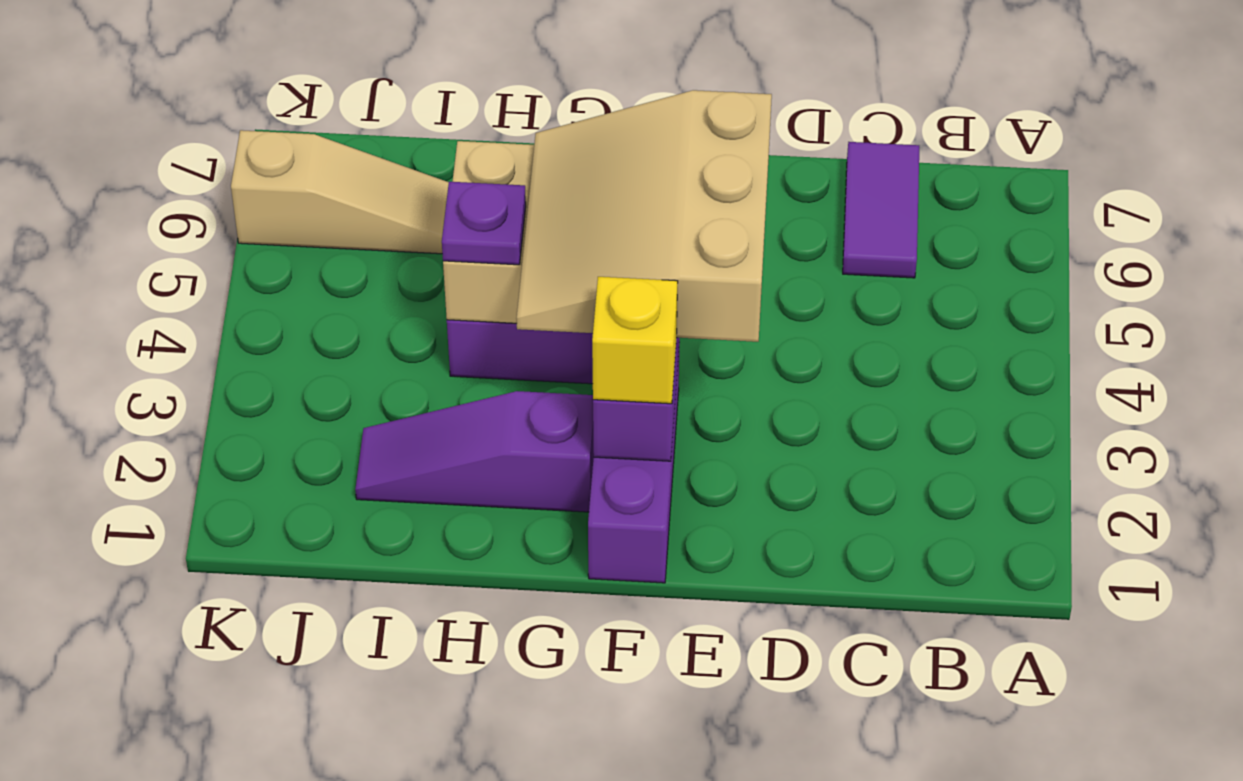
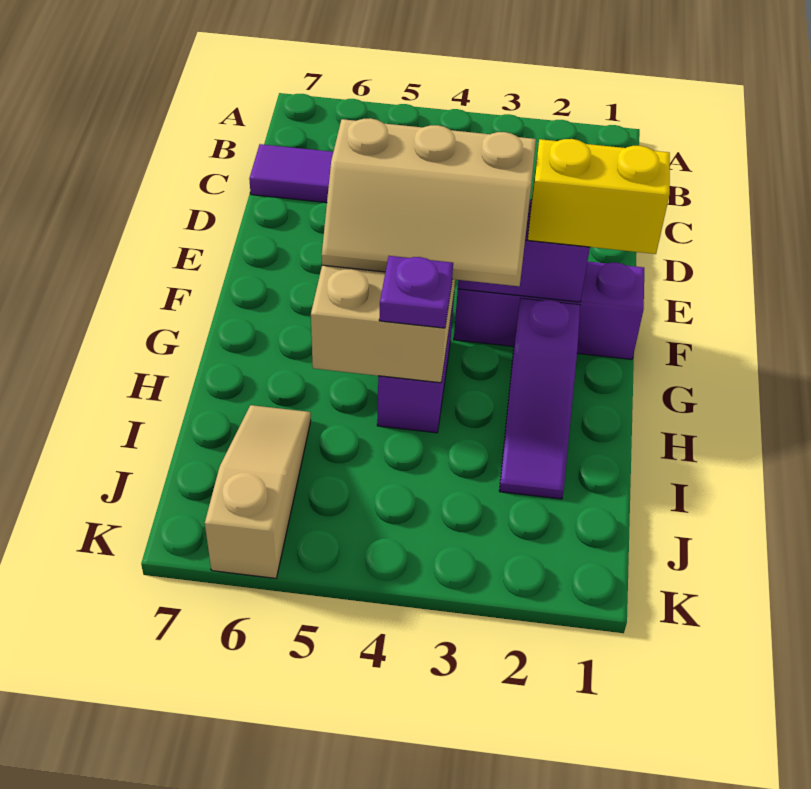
tan 3x3 slope [516,90,772,342] -> tan 2x3 slope [322,118,536,286]
yellow 1x1 brick [592,277,678,404] -> yellow 1x2 brick [528,139,670,254]

